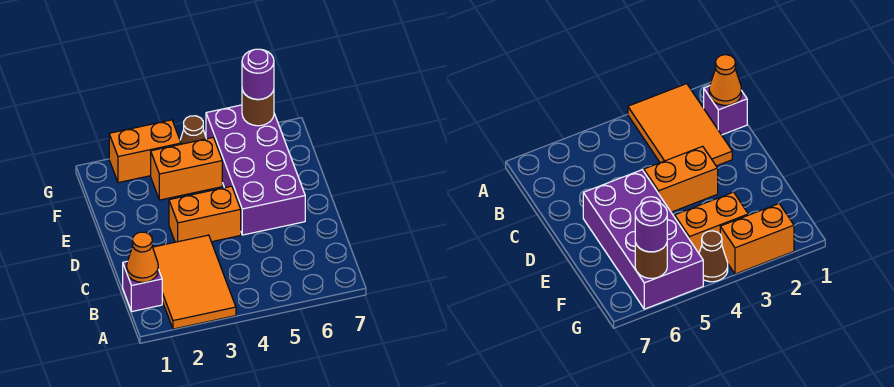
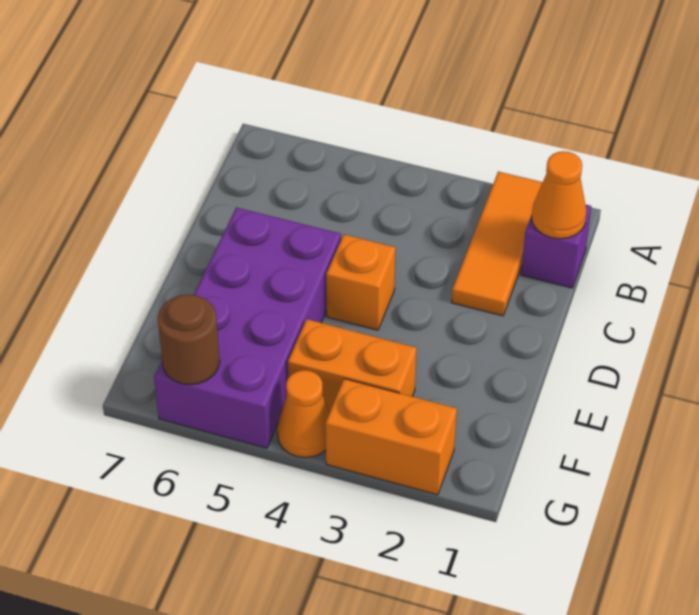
orange 2x3 tile [153,235,236,329] -> orange 1x3 tile [452,172,543,316]
orange 1x2 brick [169,186,241,242] -> orange 1x1 brick [326,234,396,330]
brown 1x1 cone [180,116,206,144] -> orange 1x1 cone [277,370,330,458]
purple 1x1 round brick [242,49,274,99] -> none

